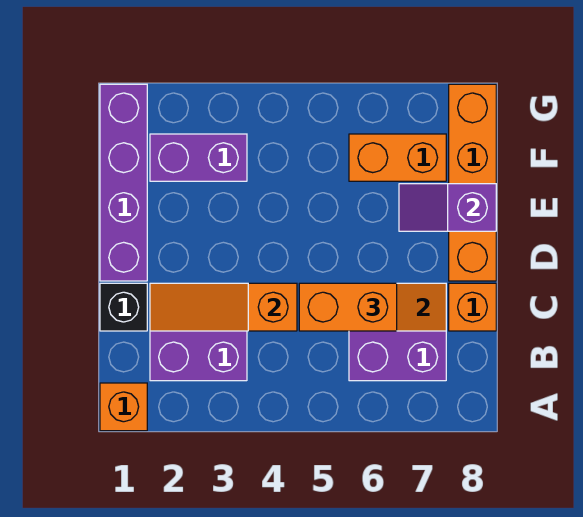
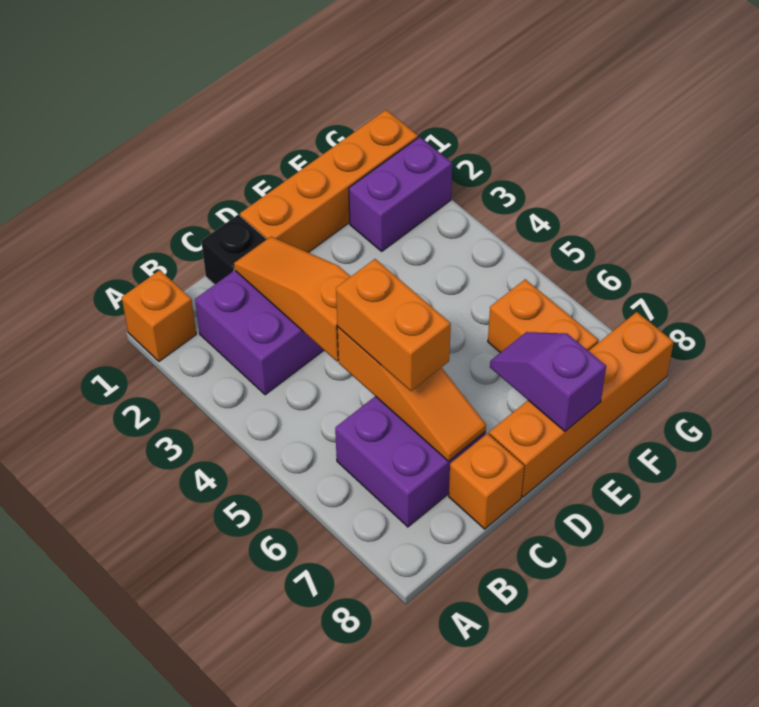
purple 1x4 brick [100,84,147,281] -> orange 1x4 brick [240,110,418,253]
purple 1x2 brick [150,134,247,181] -> purple 1x2 brick turned to [349,137,452,251]

